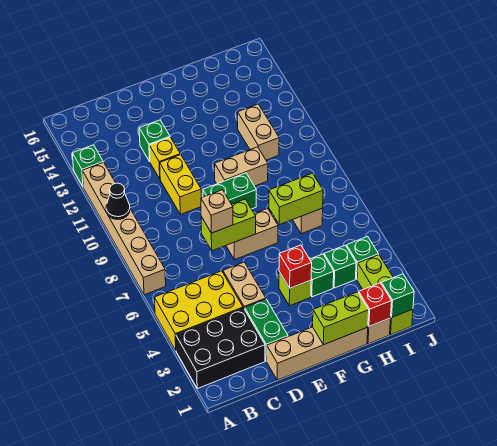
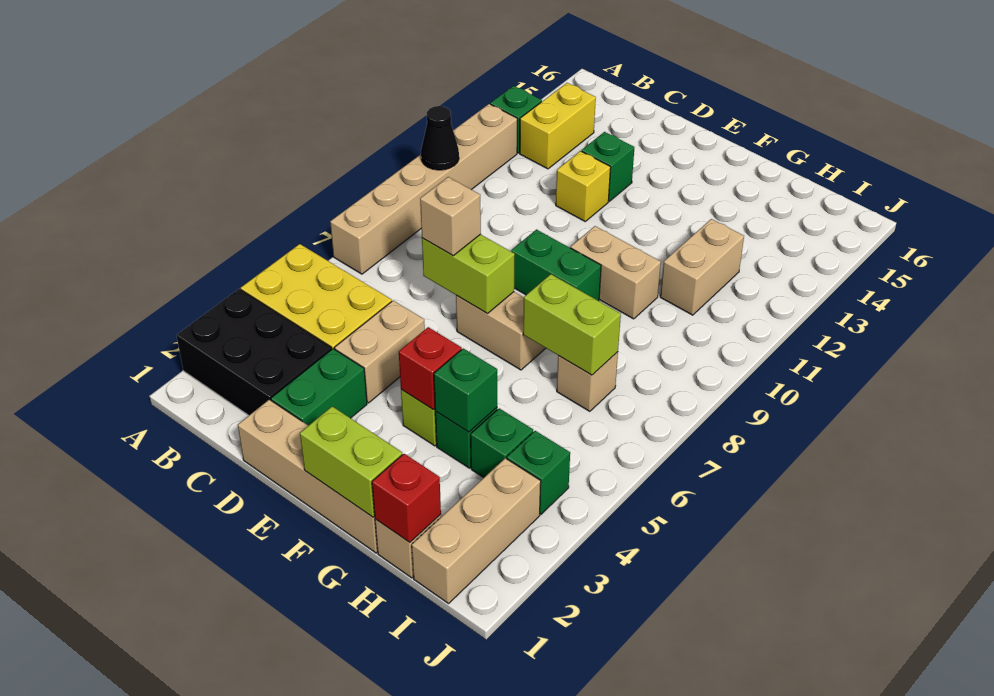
yellow 1x2 brick [160,154,201,214] -> yellow 1x2 brick moved to [520,83,596,169]
lime 1x3 brick [357,255,413,335] -> tan 1x3 brick [412,458,541,604]
green 1x1 brick [381,274,414,317] -> green 1x1 brick moved to [434,348,497,432]

